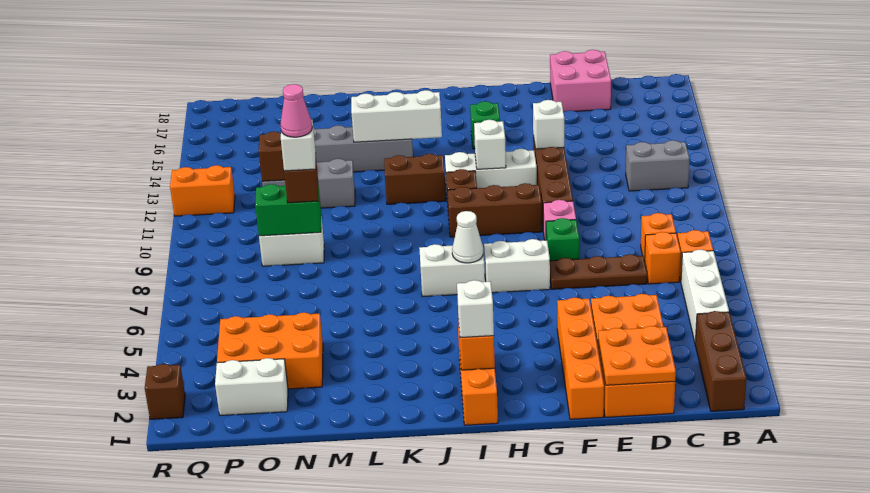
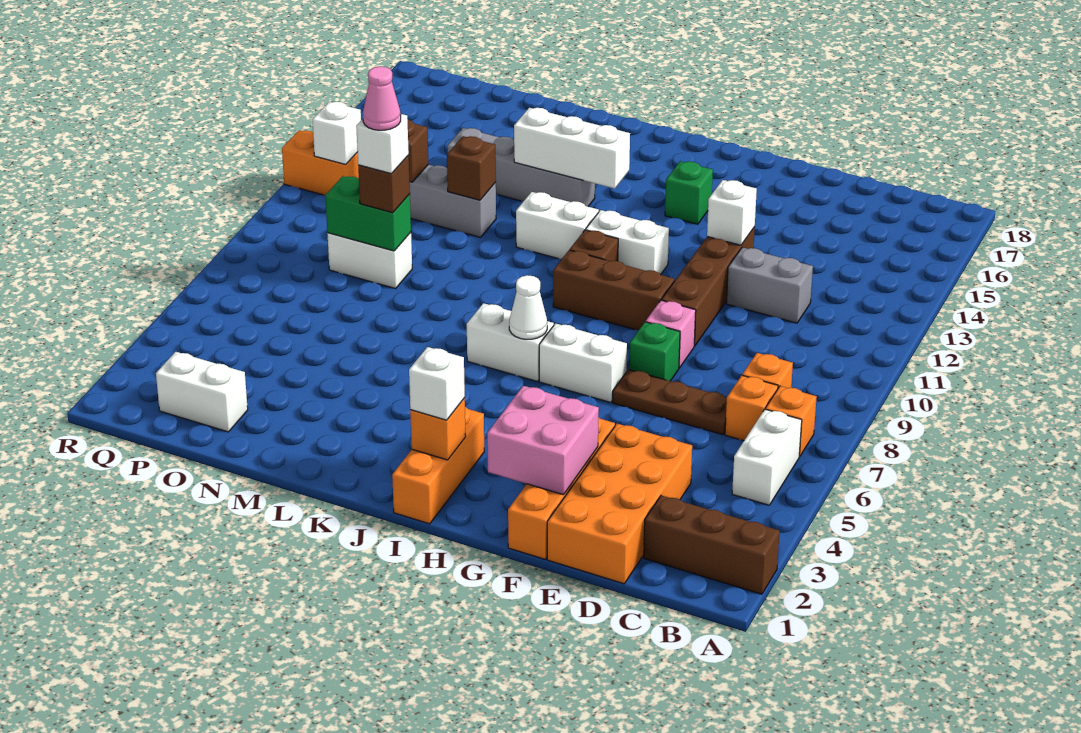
brown 1x3 brick [695,311,746,411] -> brown 1x3 brick turned to [644,495,780,594]
white 1x3 brick [681,249,729,342] -> white 1x2 brick [732,409,802,505]
grey 1x2 brick [626,140,690,191] -> grey 1x2 brick moved to [726,247,813,323]
orange 2x2 plate [598,326,676,385] -> none
pink 2x2 brick [550,50,611,112] -> pink 2x2 brick moved to [487,386,599,495]
white 1x3 brick [445,149,537,189] -> white 1x2 brick [586,210,669,274]
white 1x1 brick [474,120,506,169] -> white 1x1 brick moved to [312,102,361,165]
brown 1x2 brick [384,154,446,204] -> white 1x2 brick [516,192,599,259]
orange 2x3 brick [217,313,323,389] -> none
brown 1x1 brick [145,364,185,419] -> brown 1x1 brick moved to [447,136,496,200]

